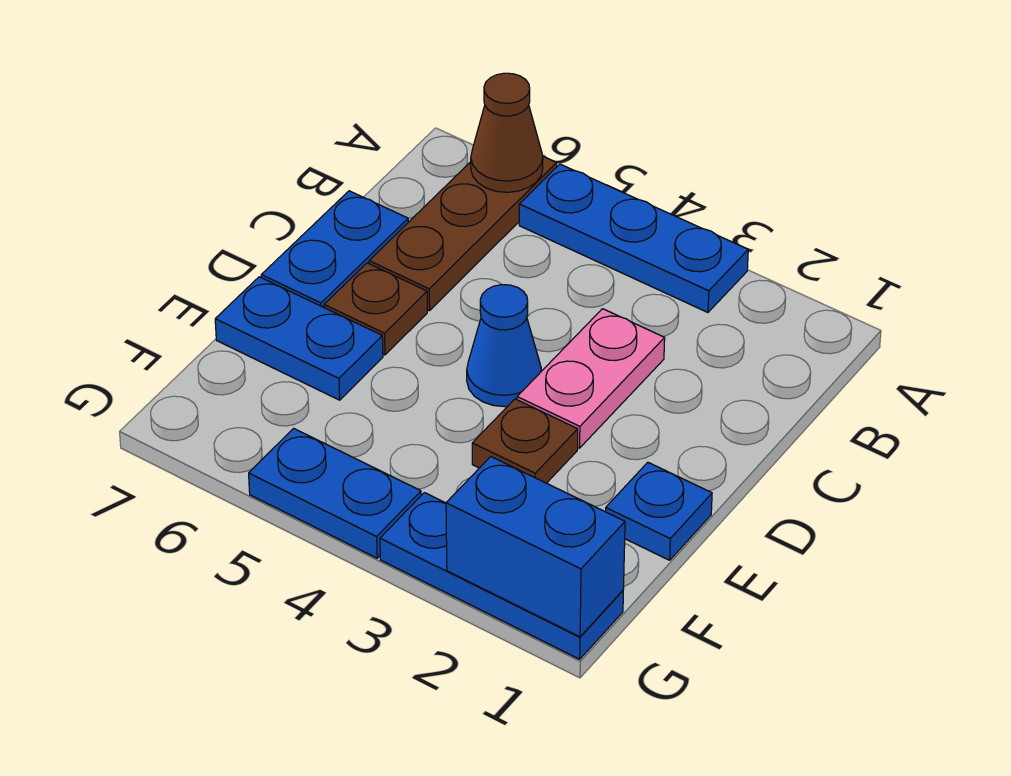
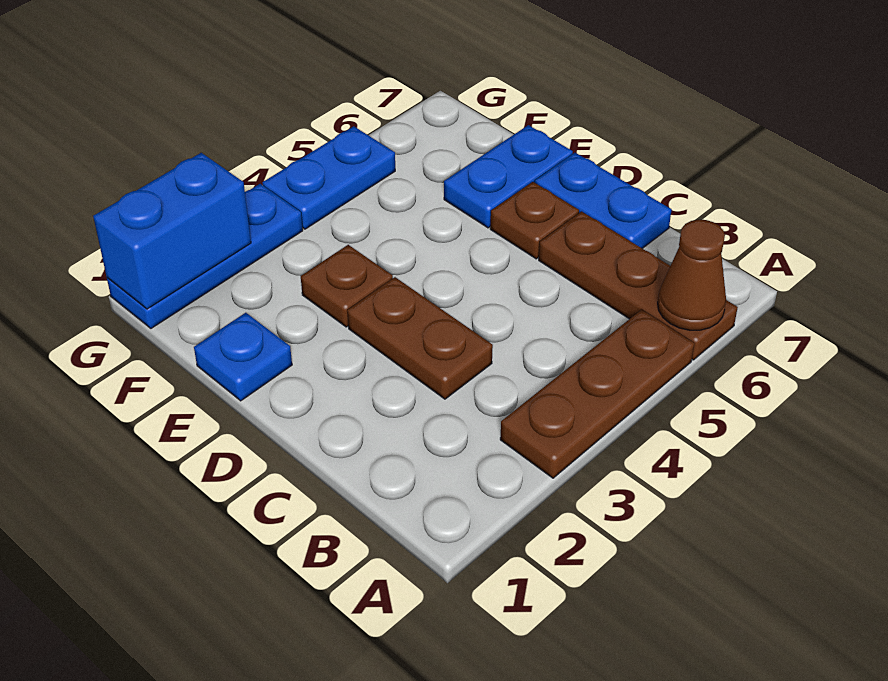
blue 1x3 plate [519,164,748,312] -> brown 1x3 plate [500,310,695,478]
pink 1x2 plate [517,309,665,448] -> brown 1x2 plate [347,277,493,399]
blue 1x1 cone [467,285,541,407] -> none

